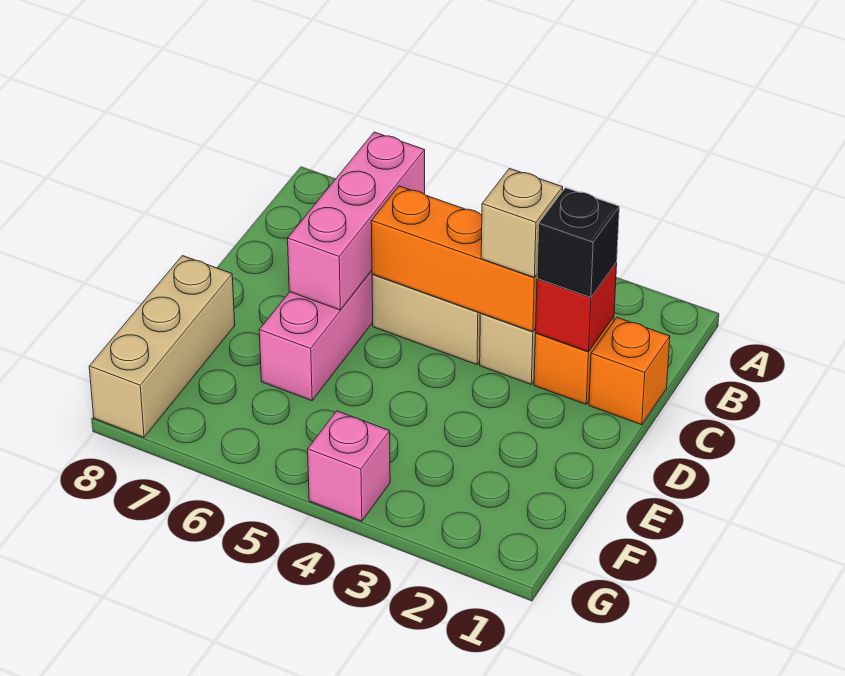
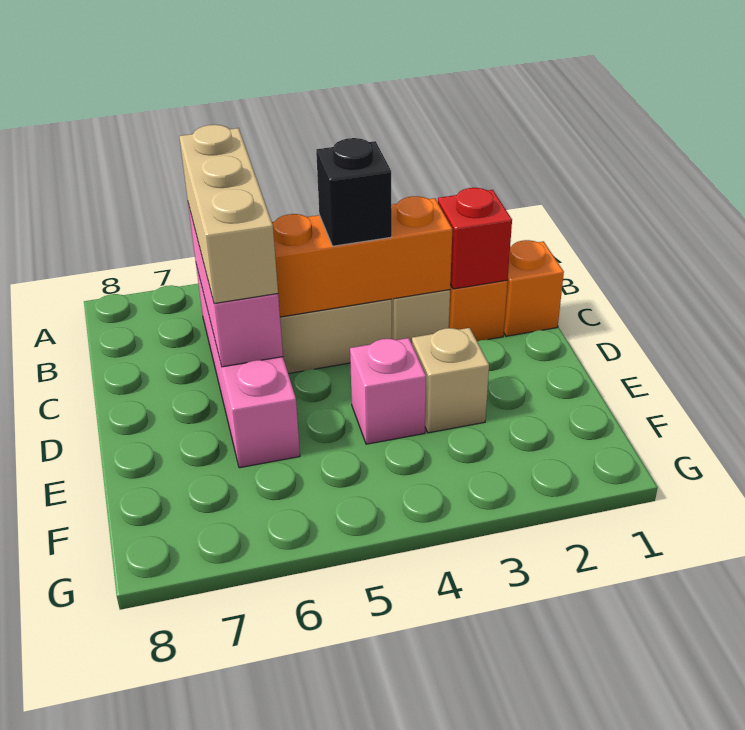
black 1x1 brick [537,188,619,297] -> black 1x1 brick moved to [316,138,392,246]
tan 1x1 brick [481,168,563,277] -> tan 1x1 brick moved to [412,328,489,433]
tan 1x3 brick [89,256,235,437] -> tan 1x3 brick moved to [179,125,278,304]
pink 1x1 brick [308,411,390,521] -> pink 1x1 brick moved to [350,338,426,444]

